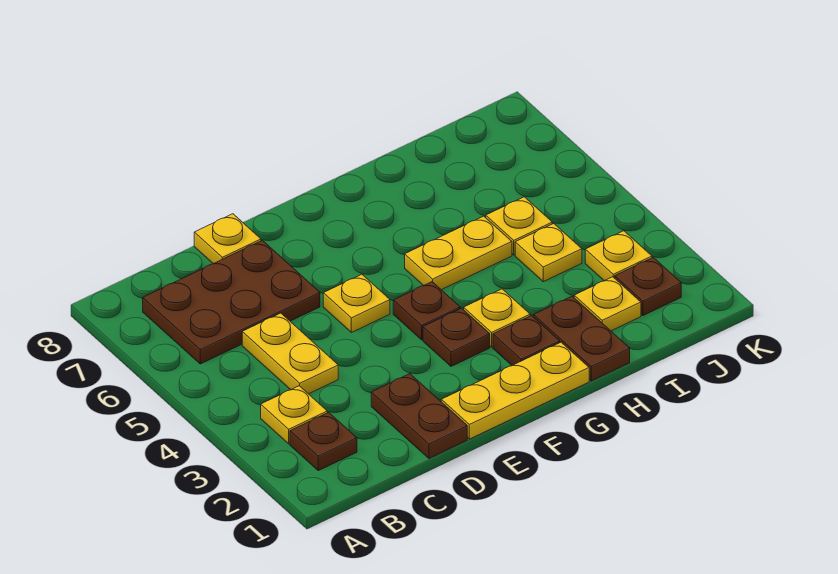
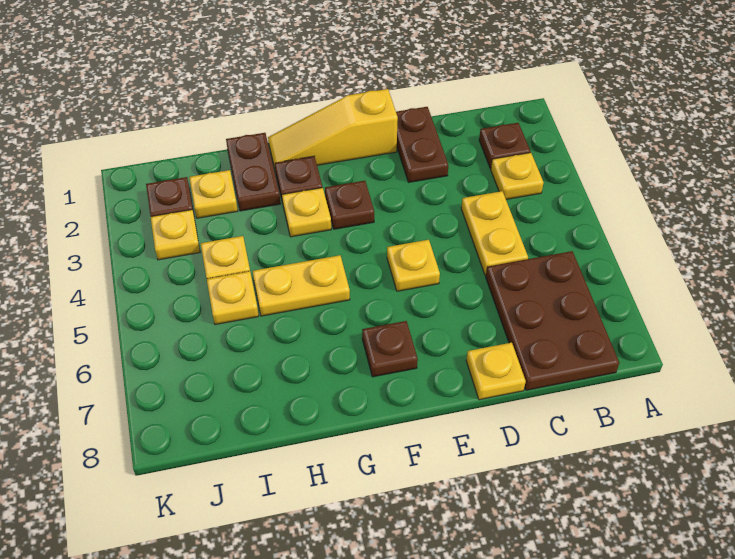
brown 2x3 plate [143,240,320,364] -> brown 2x3 plate turned to [486,251,619,390]
yellow 1x3 plate [441,342,589,439] -> yellow 1x3 slope [268,89,398,169]
brown 1x1 plate [393,282,460,340] -> brown 1x1 plate moved to [362,321,418,377]

